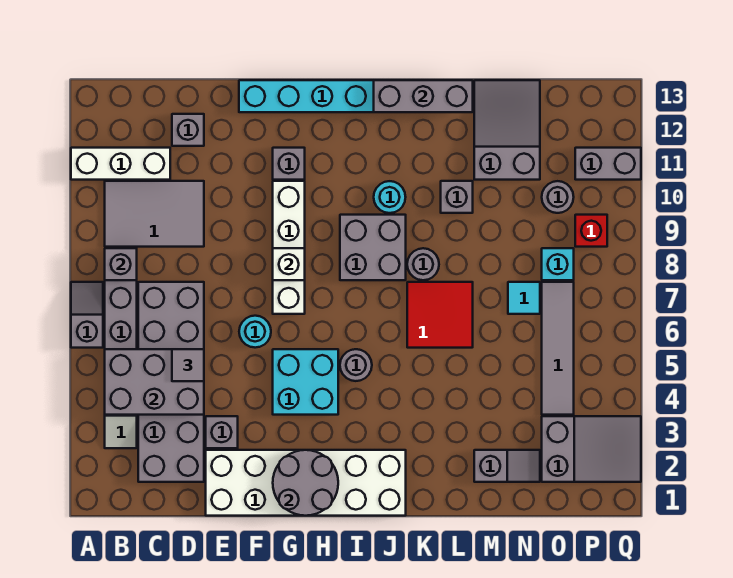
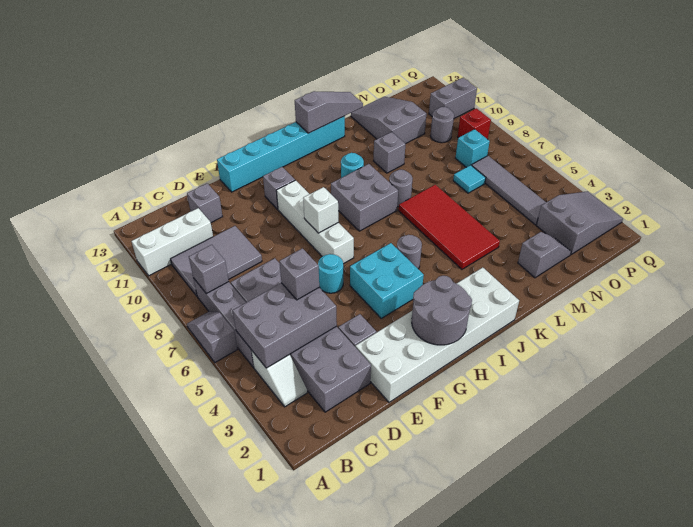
grey 1x1 tile [172,349,204,381] -> grey 1x1 brick [279,248,319,300]
grey 1x3 brick [374,80,473,112] -> grey 1x3 slope [295,91,363,133]
red 2x2 tile [407,282,473,348] -> red 2x4 tile [399,185,500,269]

